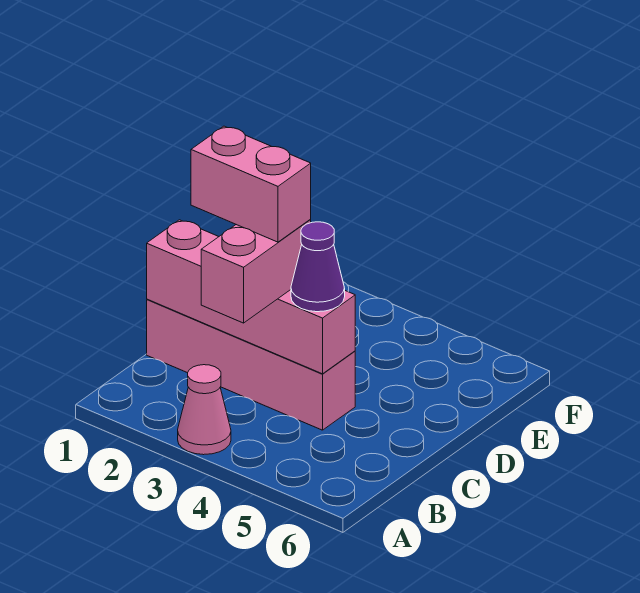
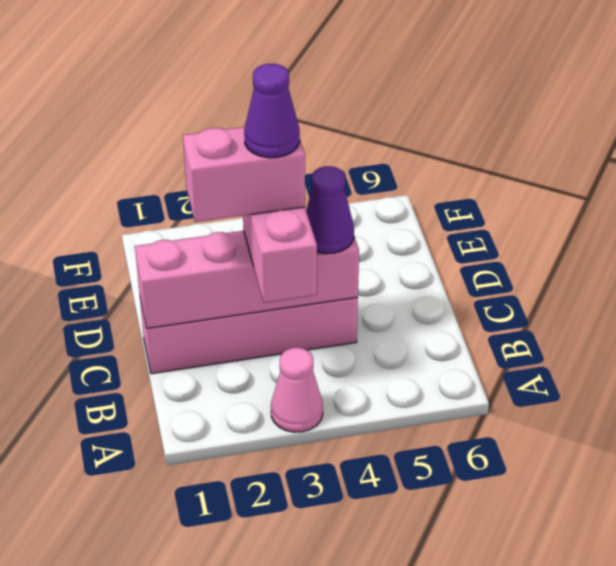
none -> purple 1x1 cone [244,64,300,158]

